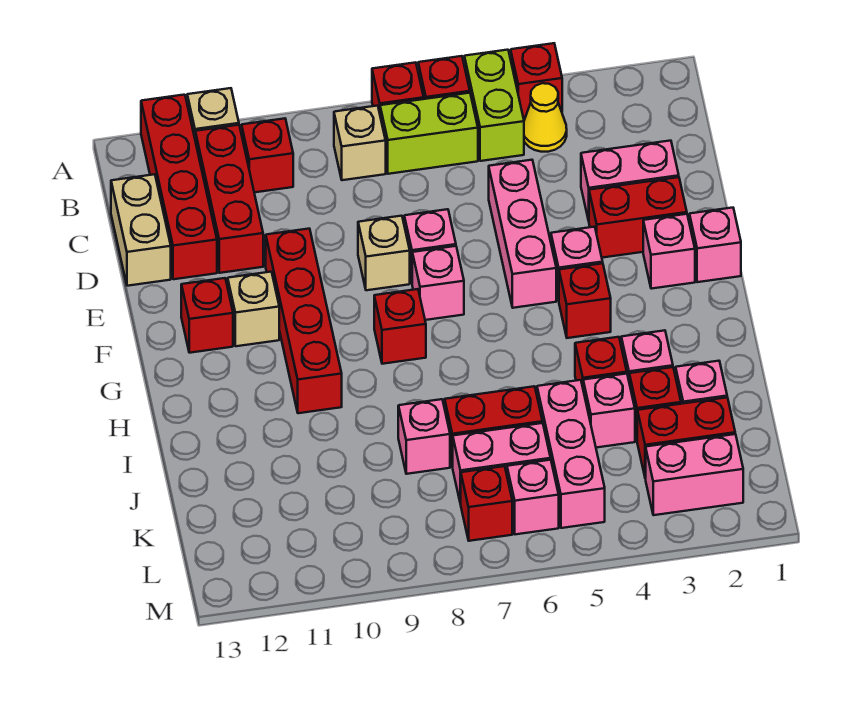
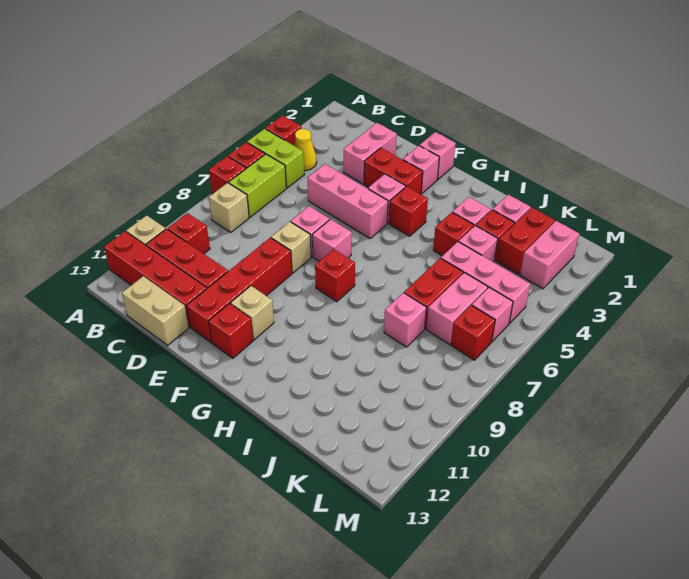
red 1x2 brick [589,177,687,258] -> red 1x2 brick turned to [364,148,423,194]
red 1x4 brick [266,229,342,413] -> red 1x4 brick turned to [187,238,292,343]

